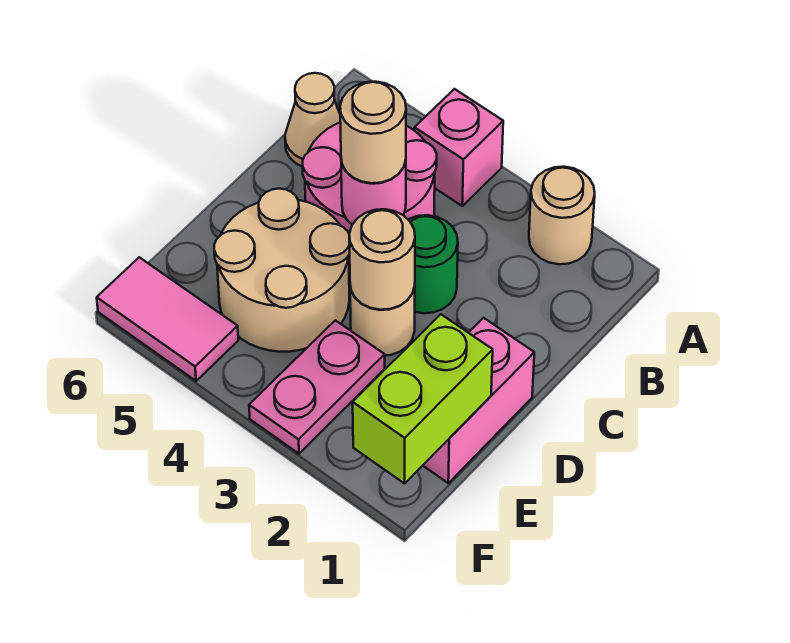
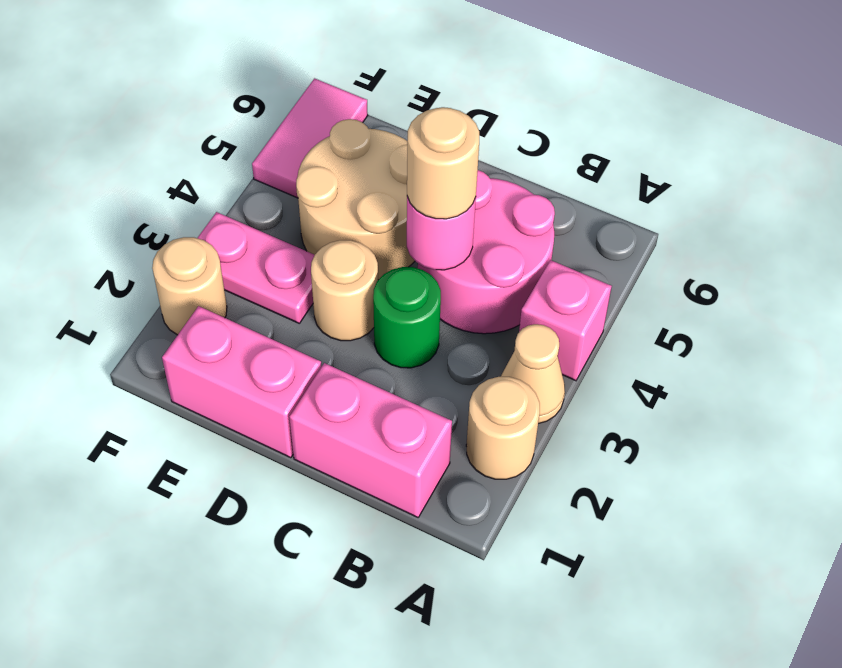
none -> pink 1x2 brick [290,363,452,517]
tan 1x1 cone [285,73,340,167] -> tan 1x1 cone moved to [501,324,565,423]
tan 1x1 round brick [349,209,415,310] -> tan 1x1 round brick moved to [152,237,227,335]
lime 1x2 brick [353,314,493,483] -> none

